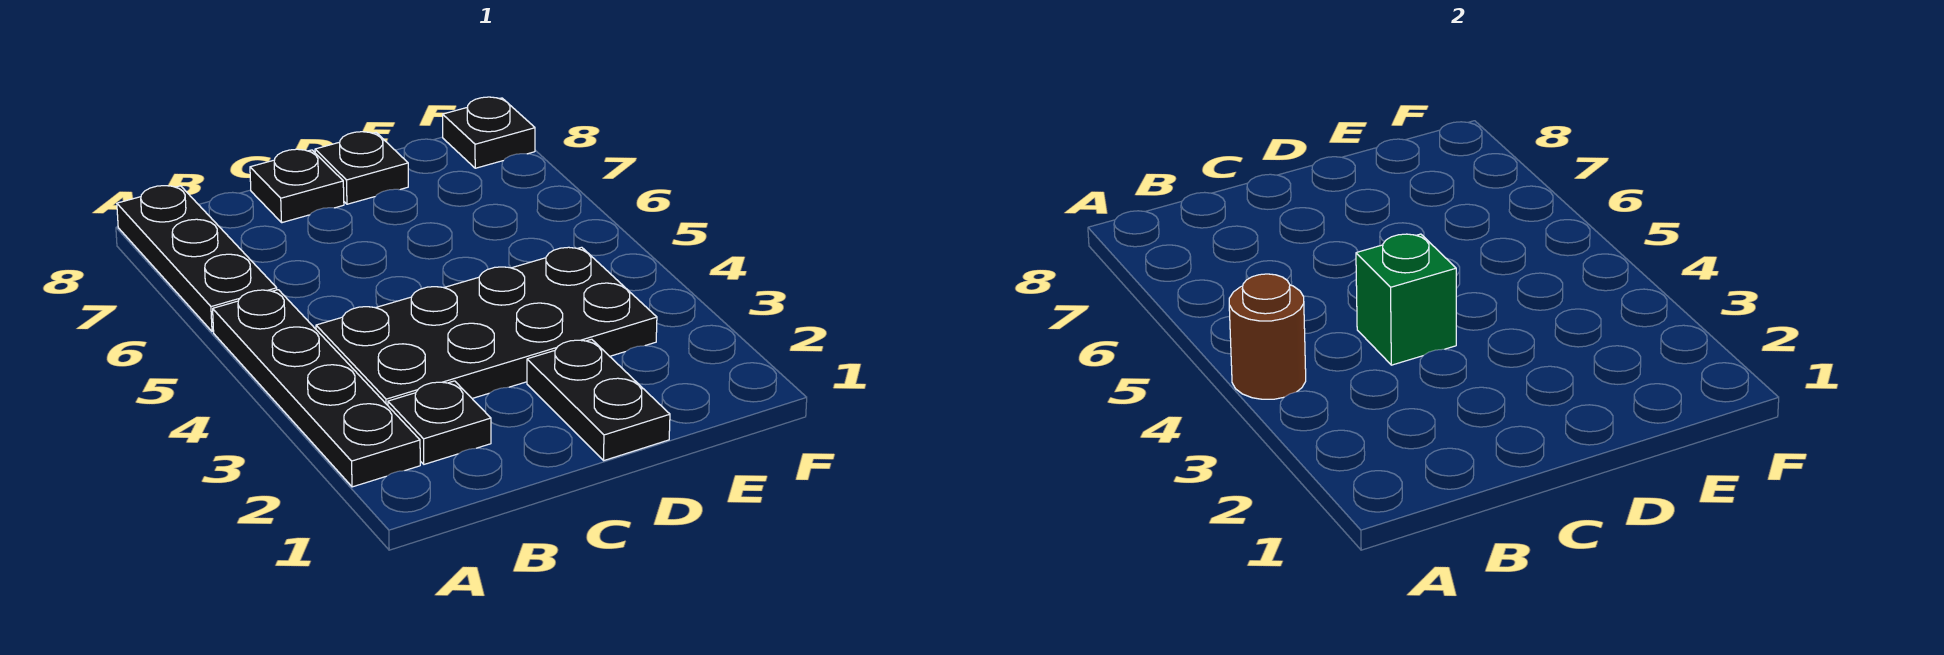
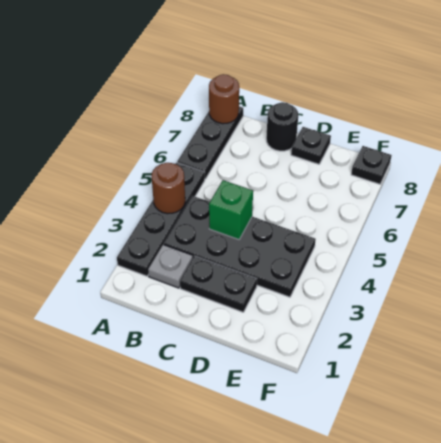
none -> brown 1x1 round brick [209,74,239,124]
black 1x1 plate [388,381,491,464] -> grey 1x1 plate [148,245,193,288]
black 1x1 plate [250,149,344,223] -> black 1x1 round brick [266,102,298,151]
black 1x2 plate [527,339,670,460] -> black 1x2 plate turned to [180,256,257,312]

